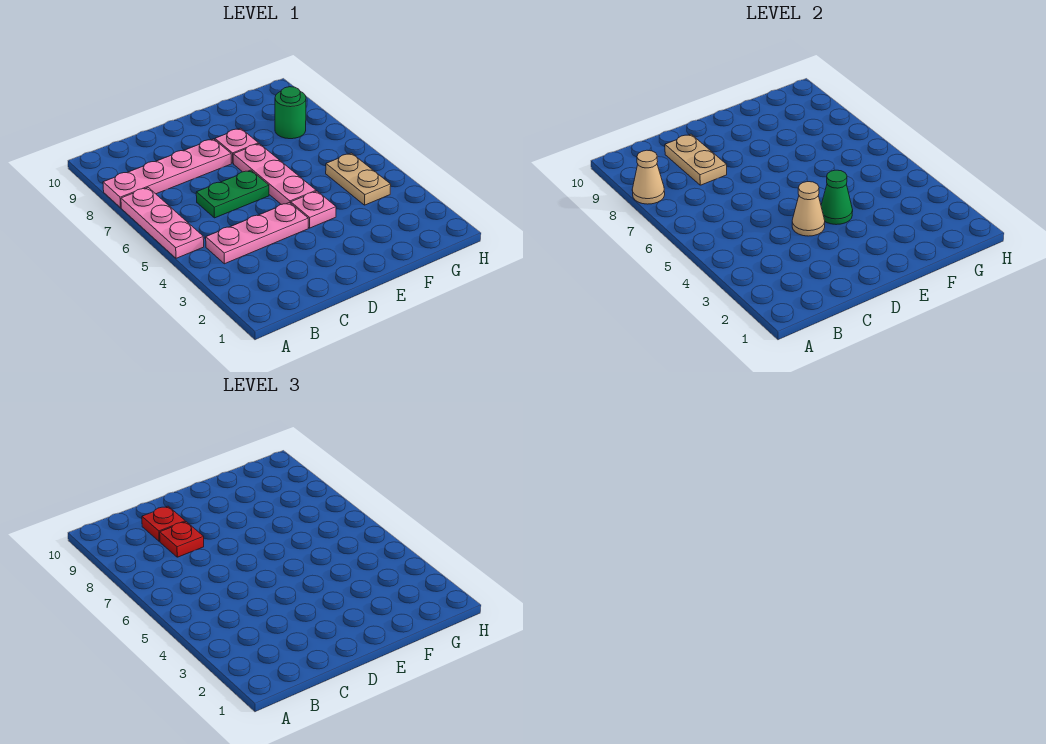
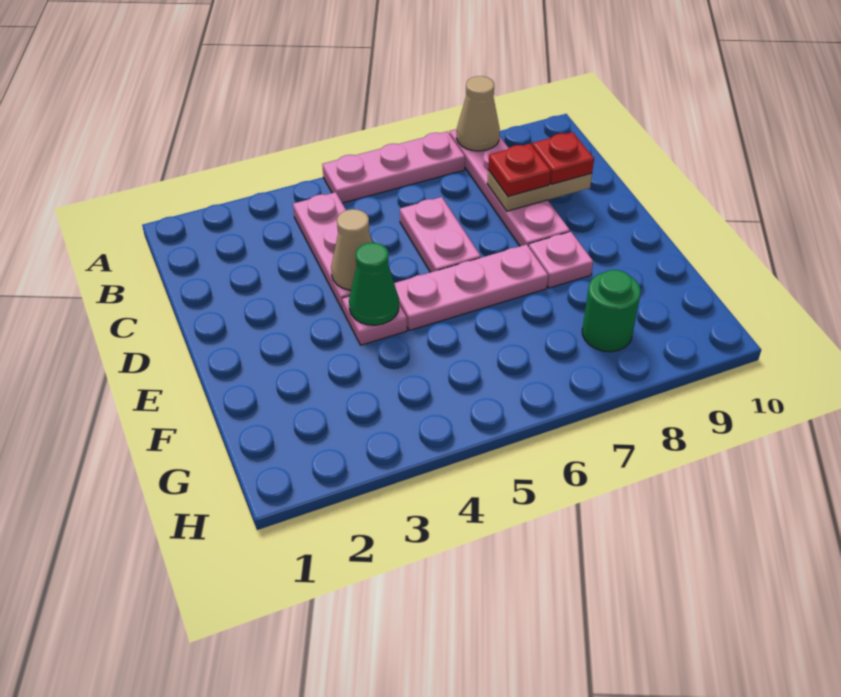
green 1x2 plate [196,170,269,218] -> pink 1x2 plate [400,197,481,272]
tan 1x2 plate [326,153,391,205] -> none

